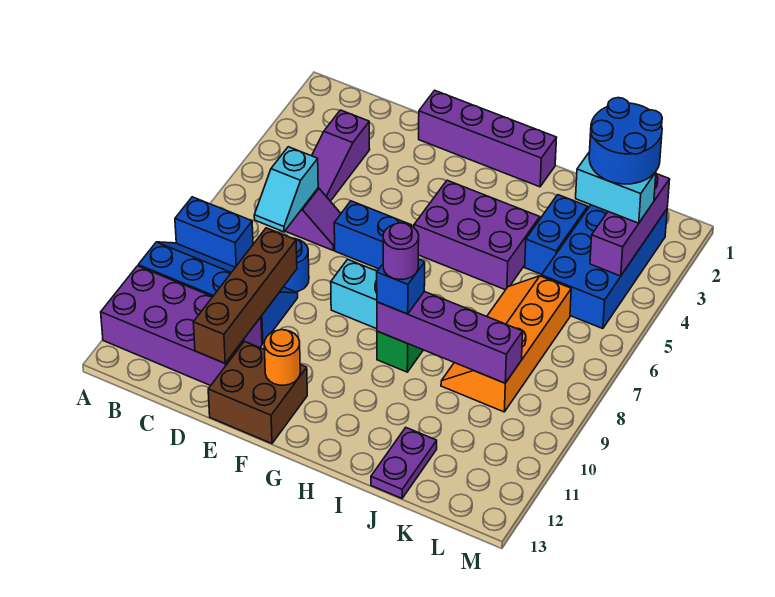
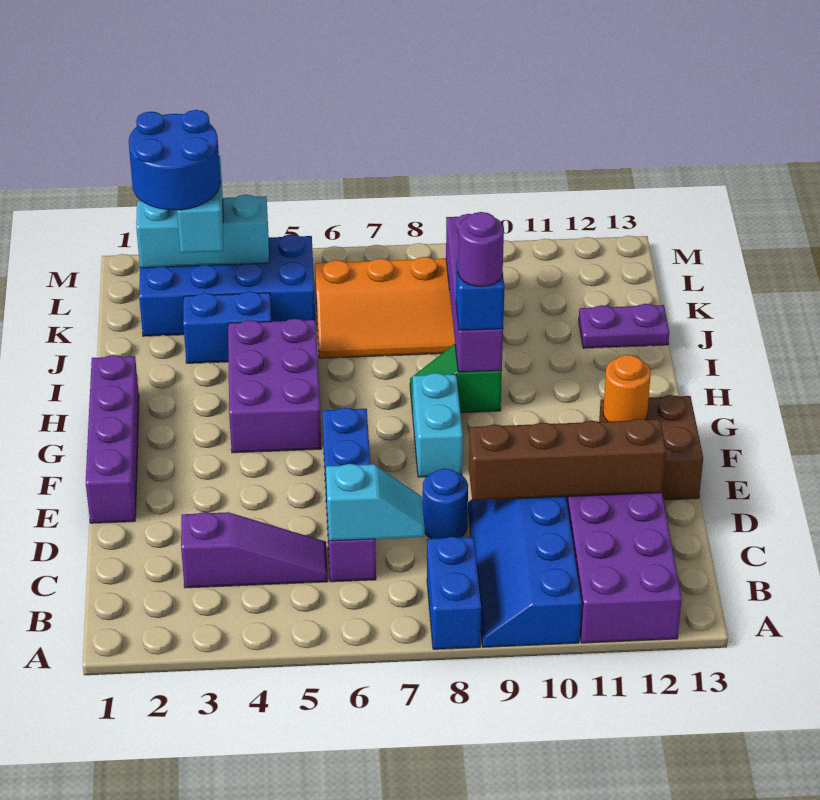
purple 1x3 brick [590,174,670,276] -> cyan 1x3 brick [136,195,269,268]

